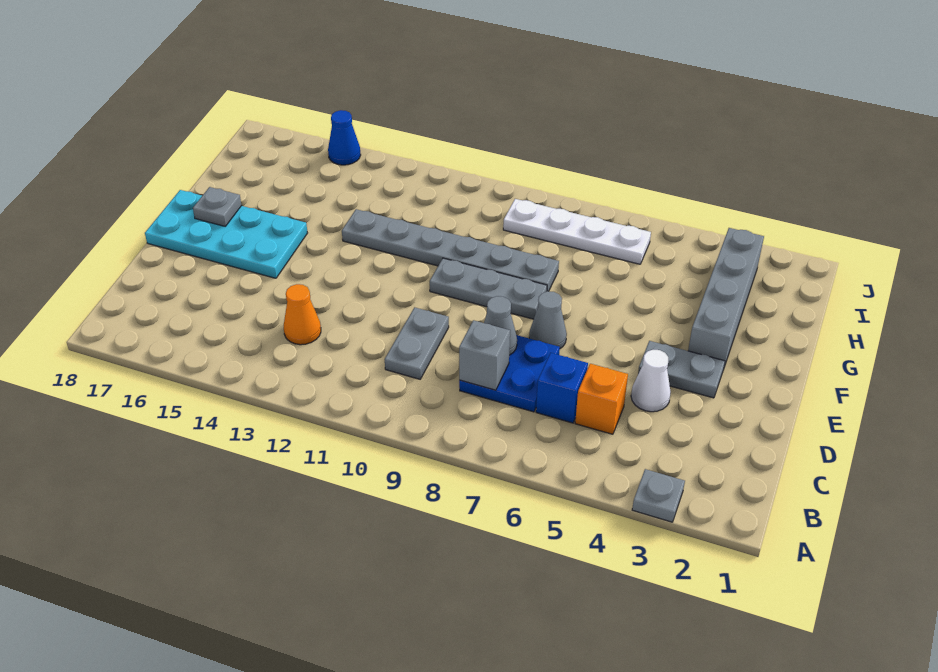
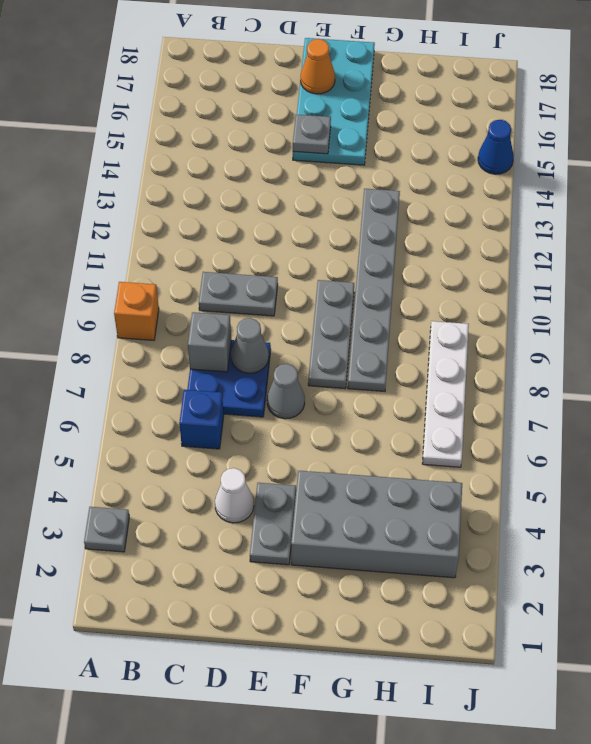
orange 1x1 brick [575,364,628,434] -> orange 1x1 brick moved to [114,282,159,340]
orange 1x1 cone [284,284,321,345] -> orange 1x1 cone moved to [301,39,335,94]
grey 1x4 brick [688,228,764,367] -> grey 2x4 brick [291,471,462,578]
grey 1x1 plate [193,187,242,226] -> grey 1x1 plate moved to [293,114,331,154]

